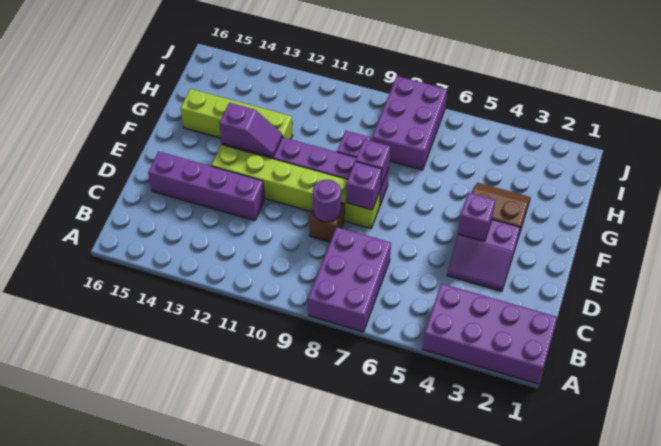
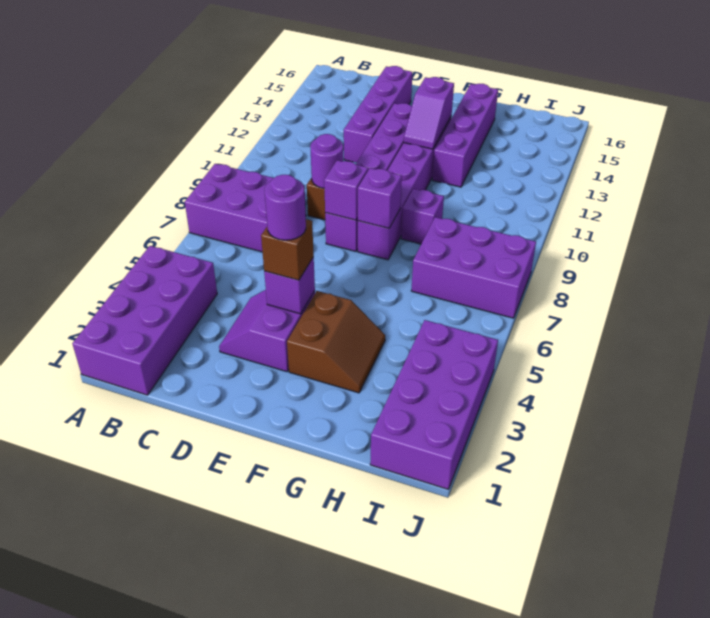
none -> brown 1x1 brick [261,219,314,280]
none -> purple 1x1 round brick [264,175,306,240]
lime 1x6 brick [212,145,381,228] -> purple 1x6 brick [325,103,412,251]
lime 1x4 brick [181,89,292,139] -> purple 1x4 brick [432,84,498,187]
none -> purple 2x4 brick [370,320,498,489]

